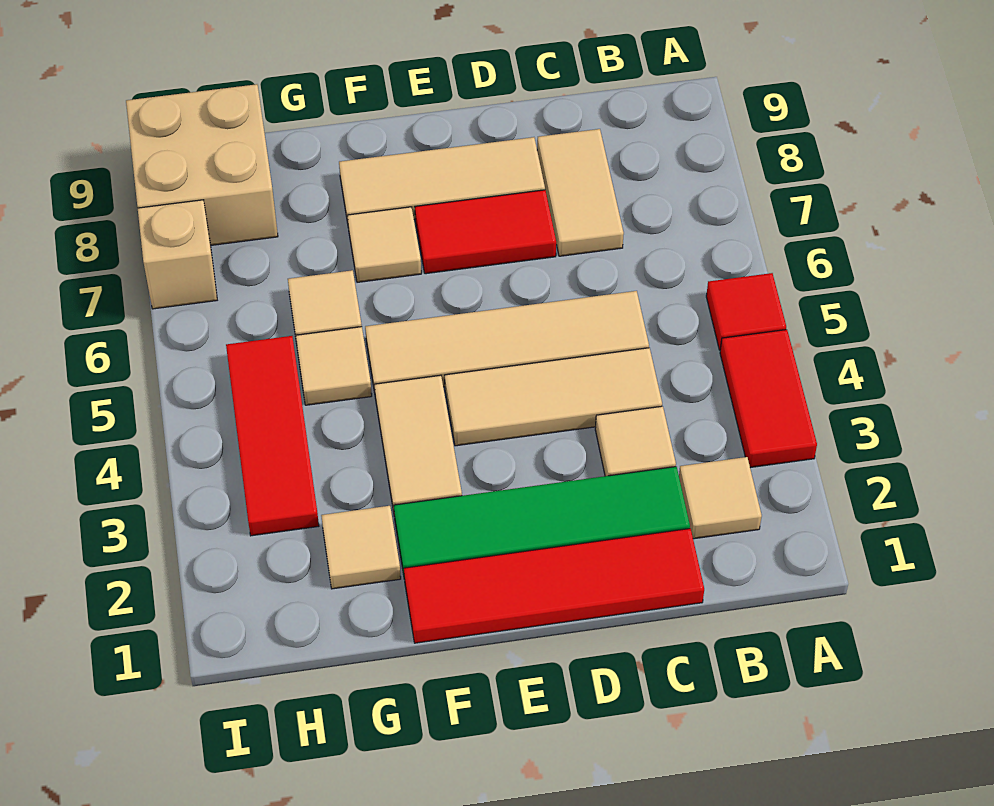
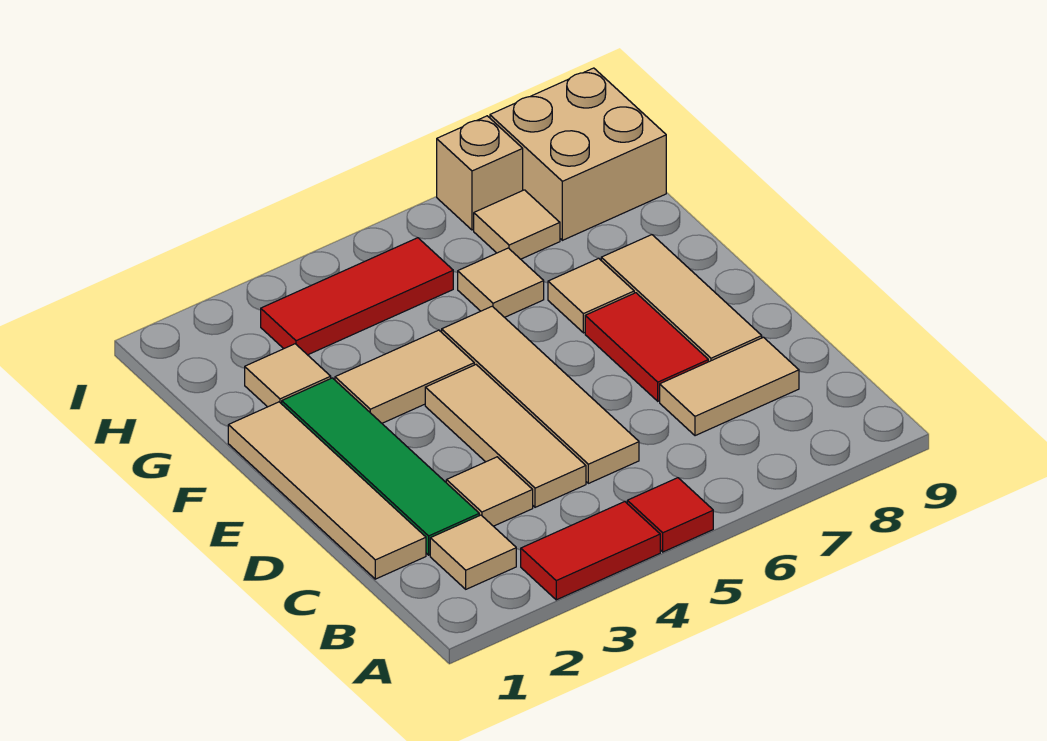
red 1x4 tile [404,529,704,643] -> tan 1x4 tile [228,402,426,579]
tan 1x1 tile [296,327,372,405] -> tan 1x1 tile moved to [474,190,560,259]

